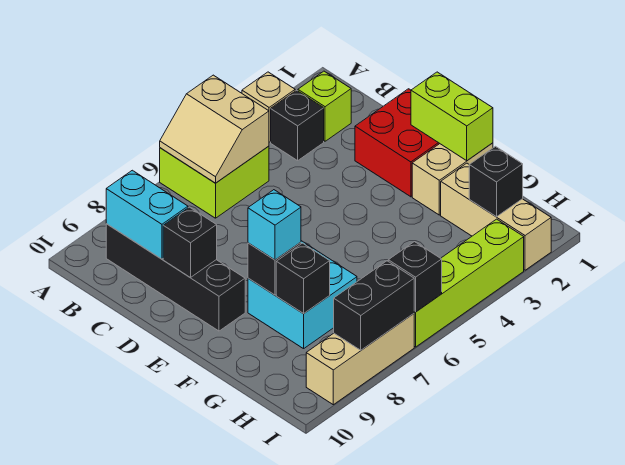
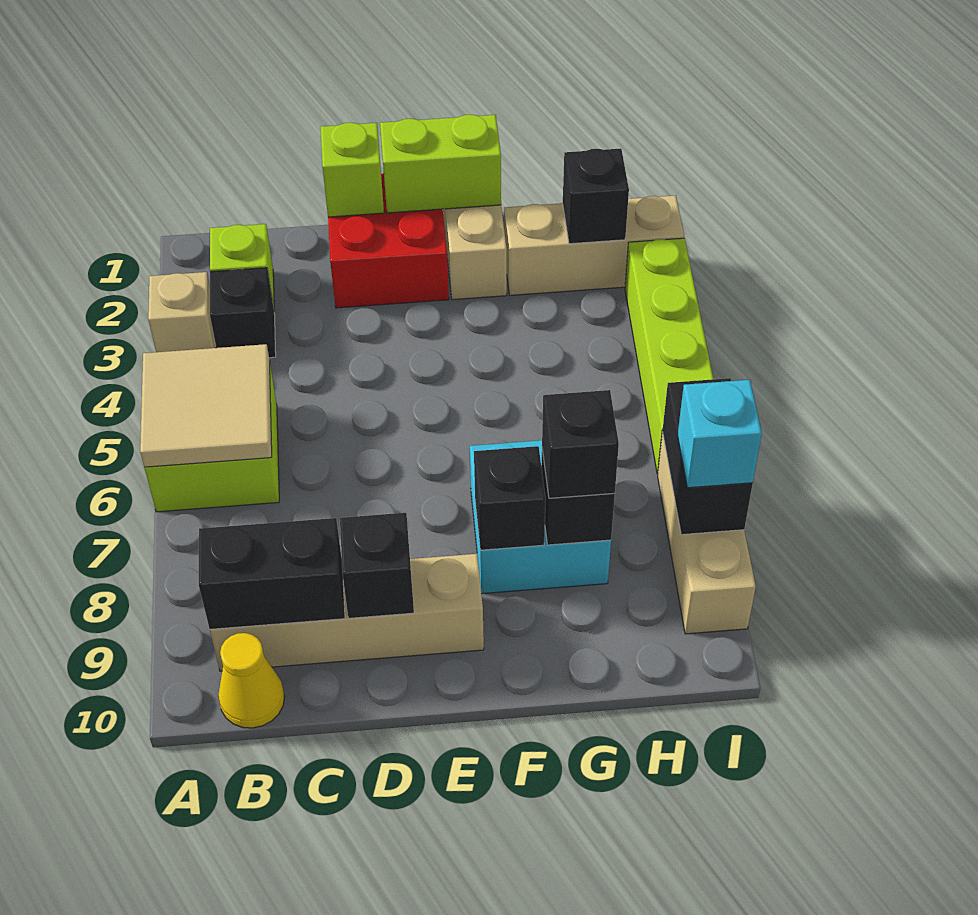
tan 2x2 slope [160,75,269,183] -> tan 2x2 tile [140,344,272,467]
black 1x4 brick [106,224,245,331] -> tan 1x4 brick [210,554,484,671]
cyan 1x2 brick [106,170,188,259] -> black 1x2 brick [199,518,345,629]
none -> yellow 1x1 cone [218,633,284,728]
none -> lime 1x1 brick [321,123,384,217]
cyan 1x1 brick [248,190,301,260] -> cyan 1x1 brick moved to [678,380,762,488]
black 1x1 brick [388,242,442,312] -> black 1x1 brick moved to [542,390,619,498]

